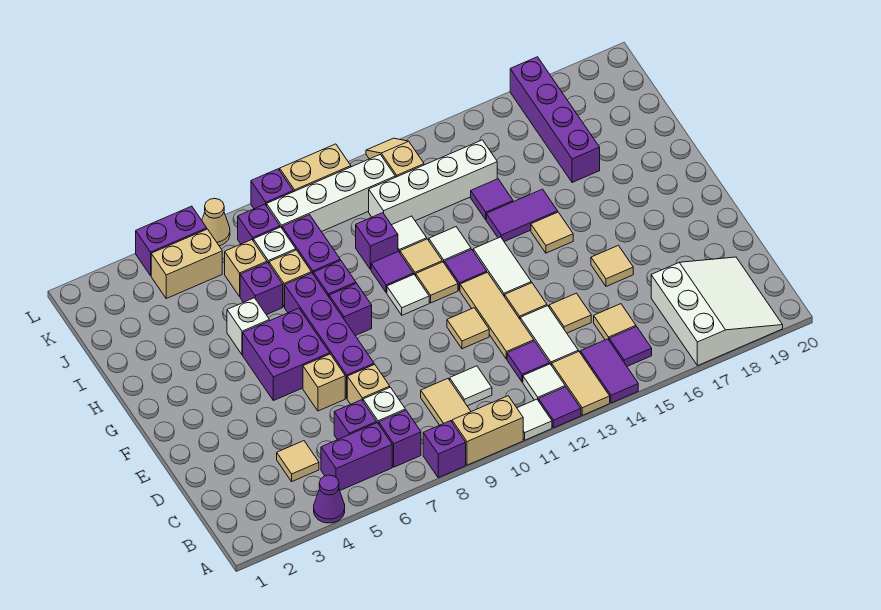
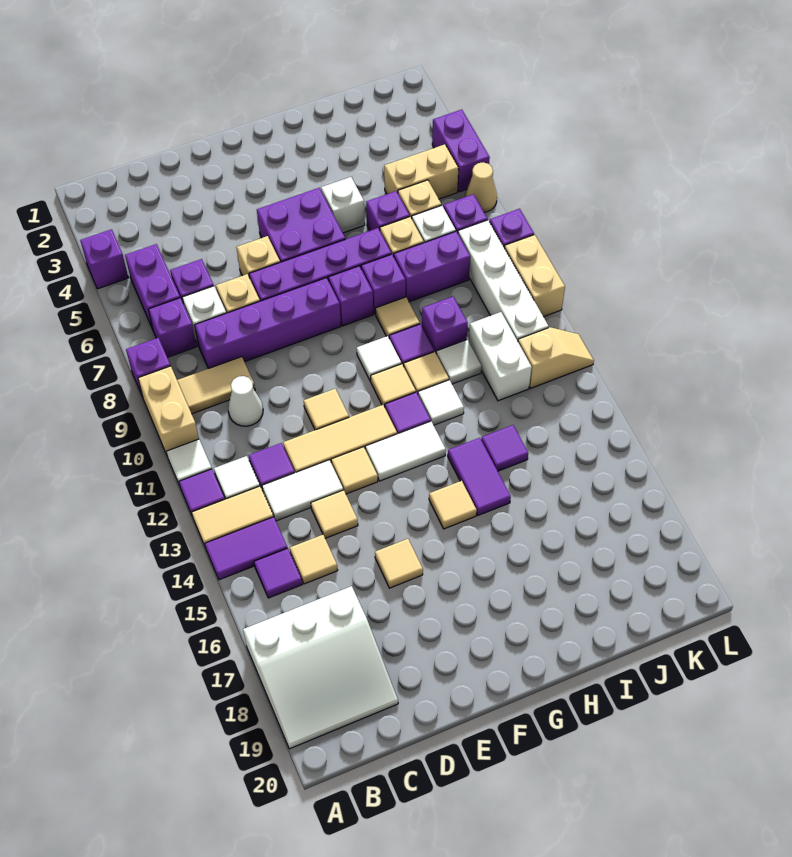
purple 1x1 cone [314,475,345,523] -> purple 1x1 brick [80,229,128,289]
tan 1x1 tile [277,441,319,481] -> tan 1x1 tile moved to [375,297,420,337]
white 1x1 tile [450,366,492,406] -> white 1x1 cone [228,376,263,426]
purple 1x4 brick [510,57,600,183] -> purple 1x4 brick moved to [195,278,341,369]
white 1x4 brick [369,140,497,225] -> white 1x2 brick [469,312,532,401]
tan 1x2 brick [151,229,222,298] -> tan 1x2 brick turned to [384,144,459,199]

